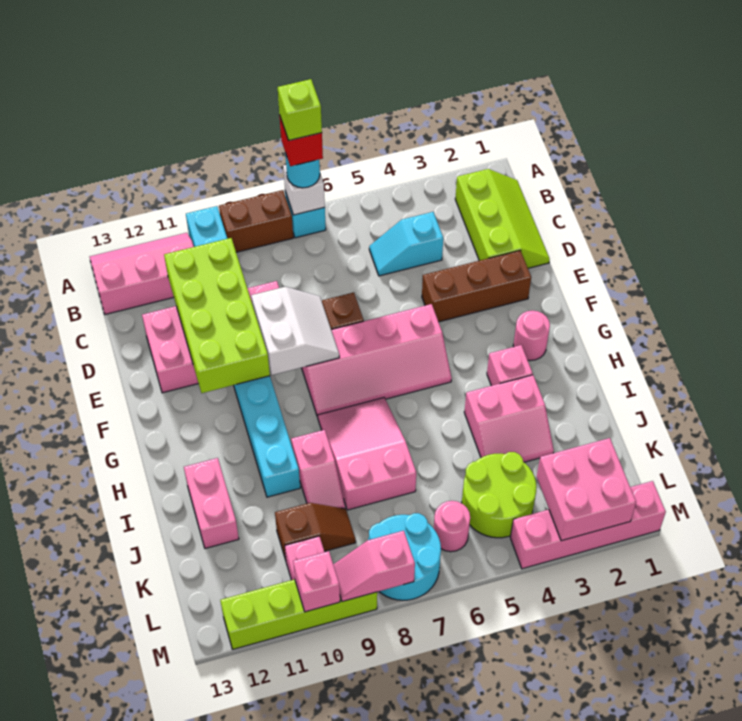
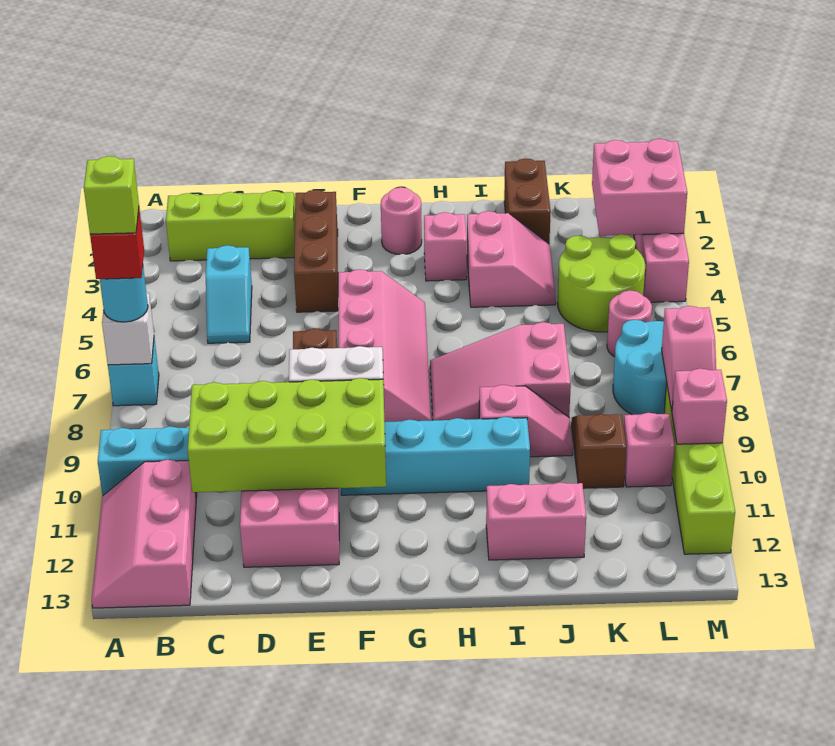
brown 1x2 brick [219,190,293,252] -> brown 1x2 brick moved to [504,158,551,244]

